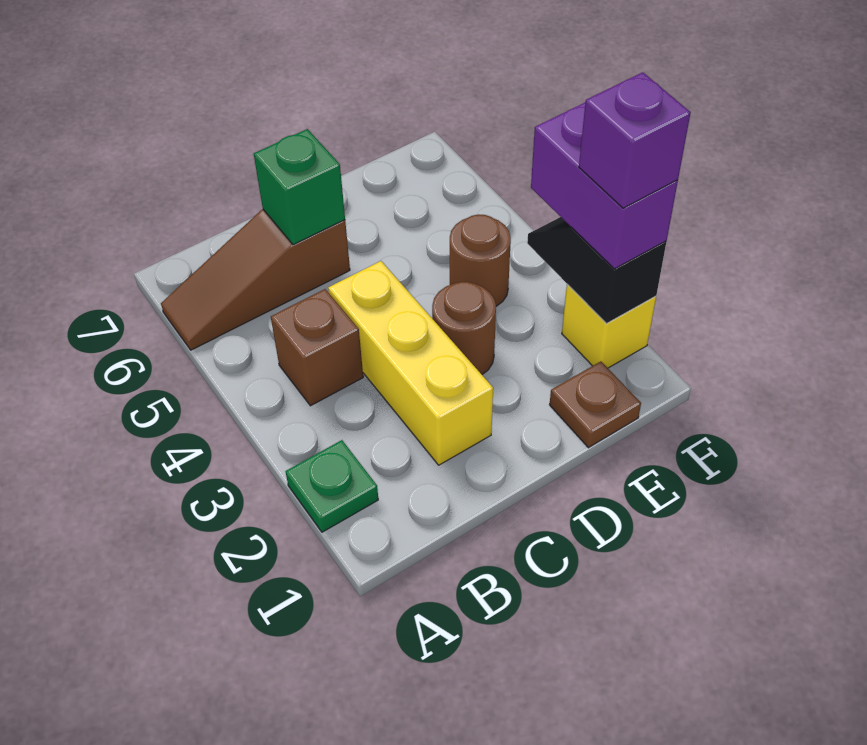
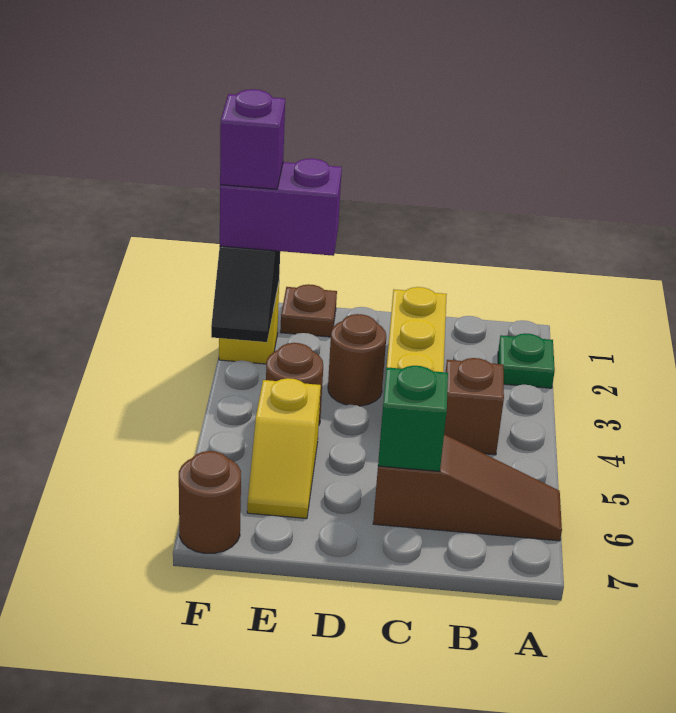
none -> yellow 1x2 slope [247,378,321,519]
purple 1x2 brick [531,103,678,269] -> purple 1x2 brick turned to [220,159,342,256]
none -> brown 1x1 round brick [179,451,241,553]

